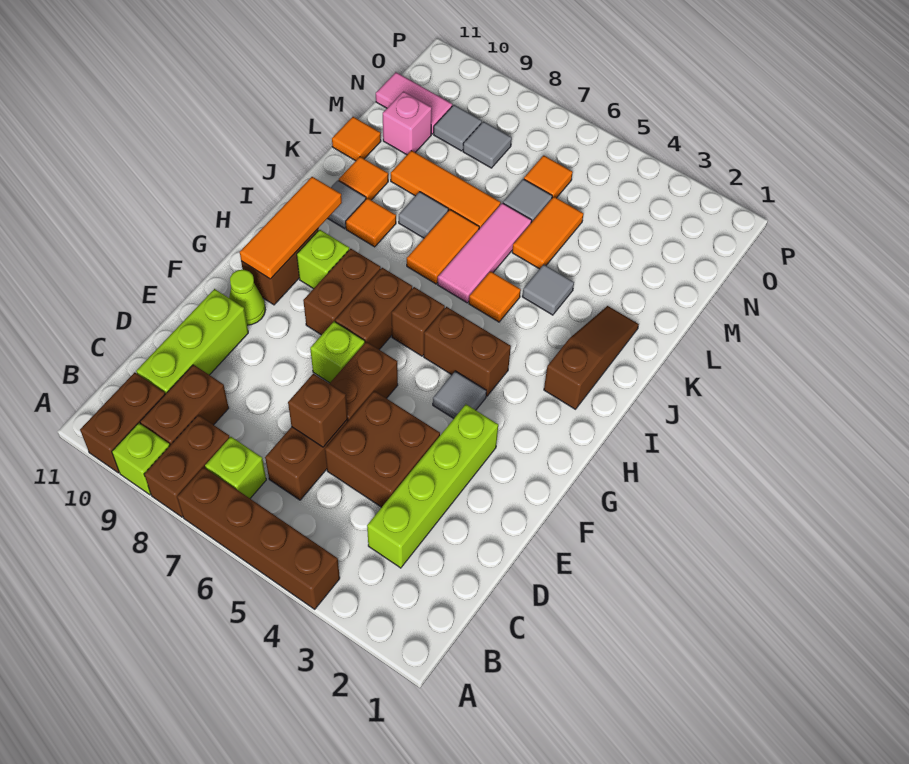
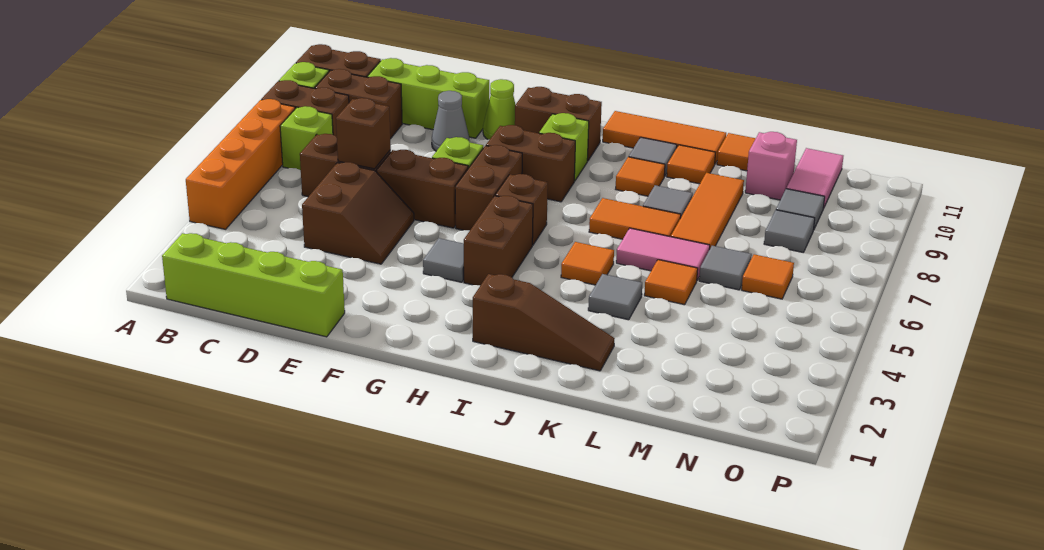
brown 1x4 brick [177,467,340,609] -> orange 1x4 brick [186,99,295,229]
lime 1x4 brick [367,404,498,568] -> lime 1x4 brick moved to [162,233,345,337]
brown 2x2 brick [325,391,440,507] -> brown 2x2 slope [302,162,414,264]
none -> grey 1x1 cone [432,91,469,151]
brown 1x2 brick [335,268,412,350] -> brown 1x2 brick turned to [455,145,522,230]
orange 1x3 tile [240,177,342,279] -> orange 1x3 tile moved to [603,111,726,164]
pink 1x3 tile [438,203,532,303] -> pink 1x2 tile [616,228,710,280]
orange 1x2 tile [512,197,584,269] -> orange 1x1 tile [644,260,698,305]

